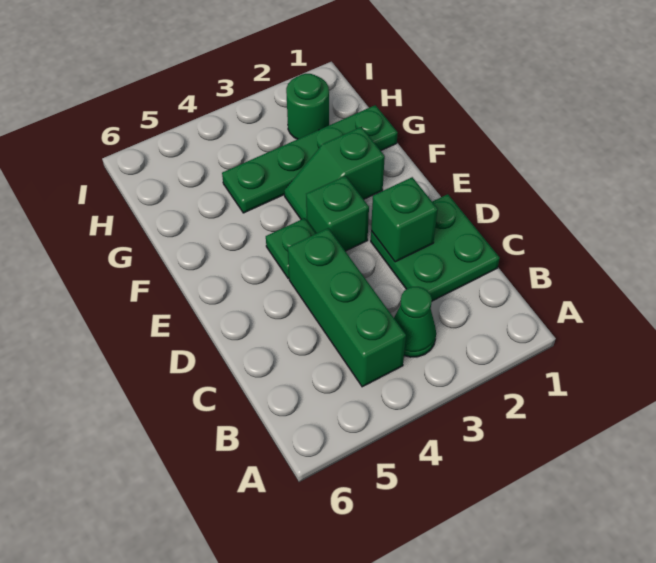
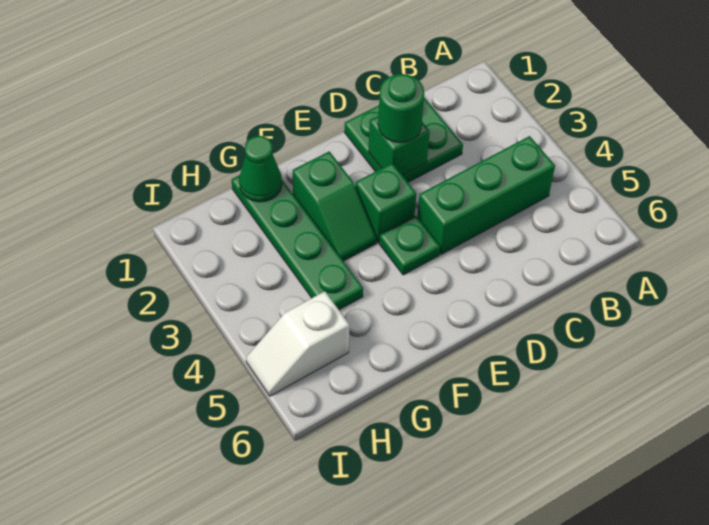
green 1x1 cone [394,287,436,357] -> green 1x1 cone moved to [239,136,282,202]
green 1x1 round brick [286,74,329,139] -> green 1x1 round brick moved to [378,74,424,143]
none -> white 1x2 slope [246,291,350,396]

